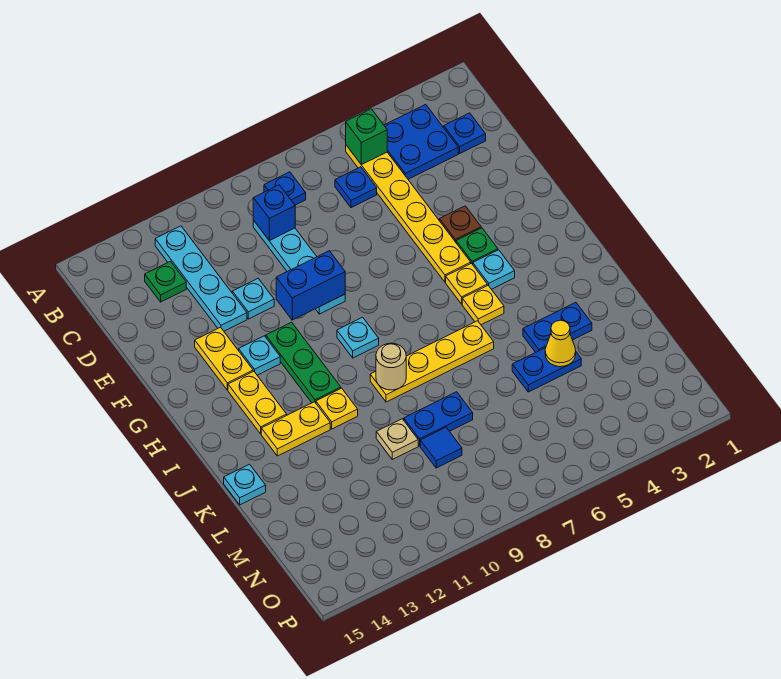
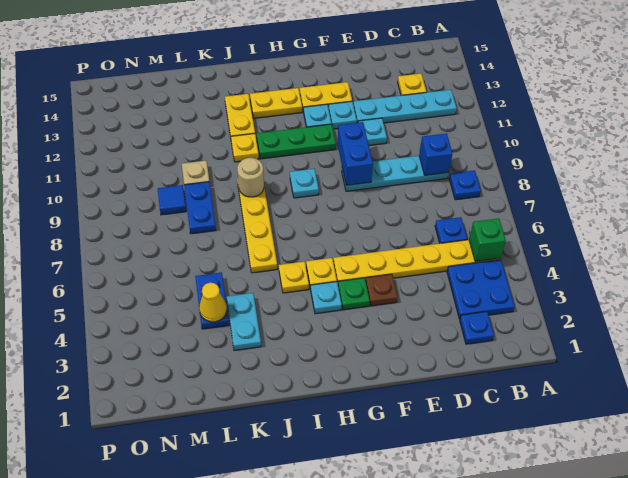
green 1x1 plate [145,261,186,302] -> yellow 1x1 plate [398,74,426,96]
blue 1x2 plate [523,302,592,352] -> cyan 1x2 plate [227,293,261,350]
cyan 1x1 plate [224,464,266,505] -> cyan 1x1 plate moved to [329,101,357,129]

